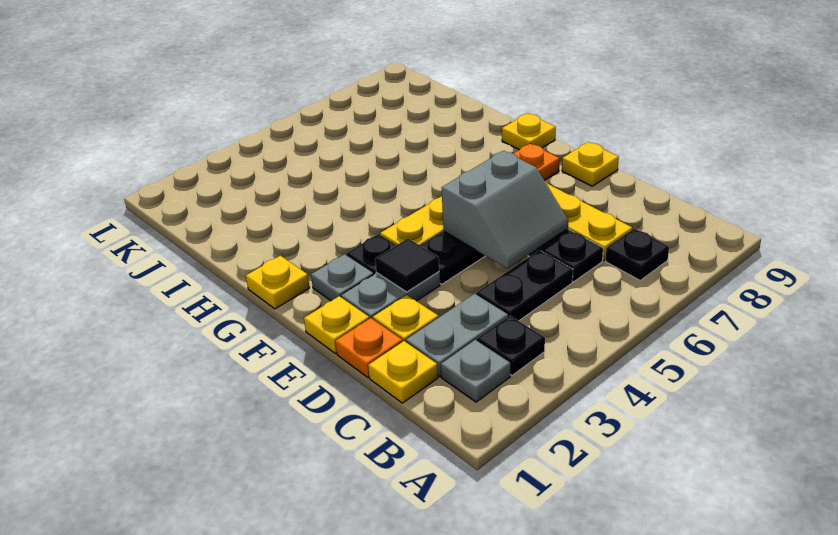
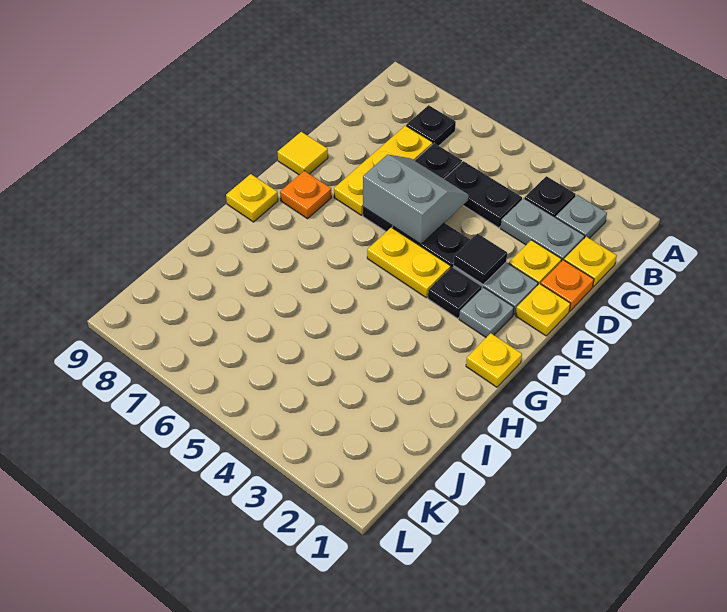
yellow 1x1 plate [562,142,619,186] -> yellow 1x1 tile [278,132,328,175]

